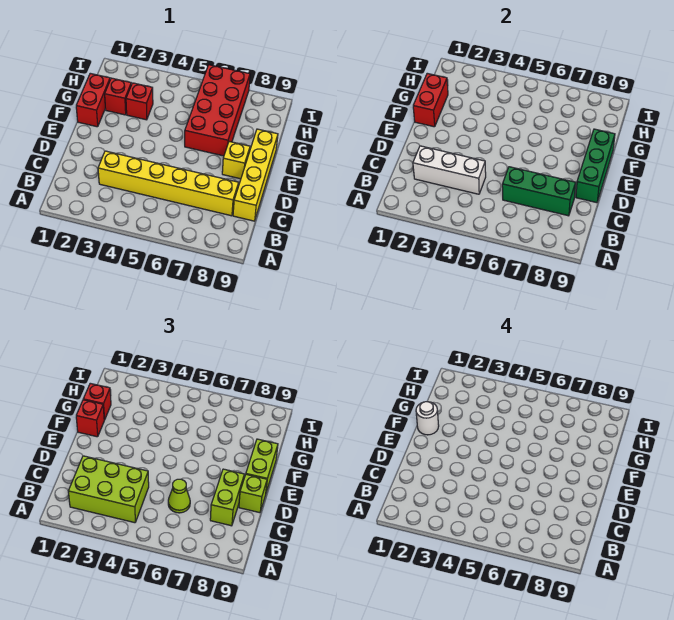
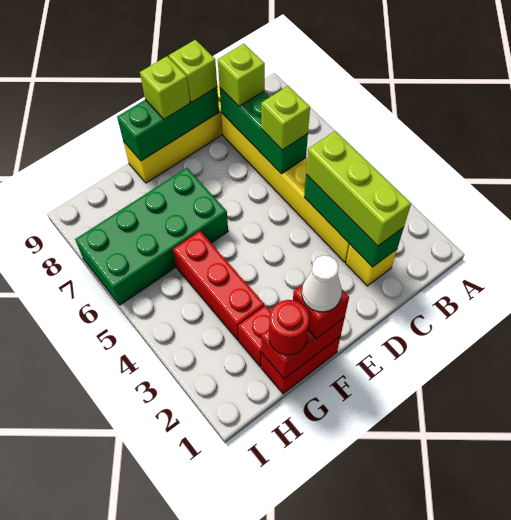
lime 2x3 brick [68,456,149,523] -> lime 1x3 brick [306,131,411,246]
white 1x3 brick [413,146,486,194] -> green 1x3 brick [304,175,404,267]
lime 1x1 cone [168,479,190,513] -> lime 1x1 brick [261,86,310,150]
lime 1x2 brick [210,469,244,526] -> lime 1x1 brick [218,44,265,106]
yellow 1x1 brick [222,141,250,179] -> yellow 1x1 brick moved to [346,245,397,286]
lime 1x2 brick [246,439,278,492] -> lime 1x1 brick [140,56,190,119]
white 1x1 round brick [416,402,439,435] -> white 1x1 cone [302,255,342,312]
red 2x4 brick [185,65,250,156] -> green 2x4 brick [75,168,228,305]
red 1x1 brick [83,383,111,420] -> red 1x1 round brick [269,300,309,355]
red 1x1 brick [126,83,153,120] -> red 1x3 brick [173,231,265,340]

